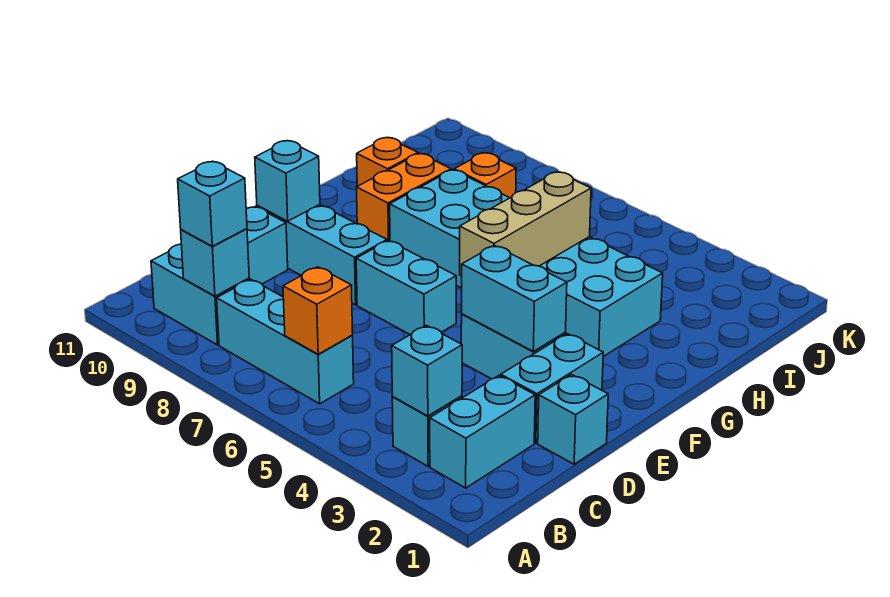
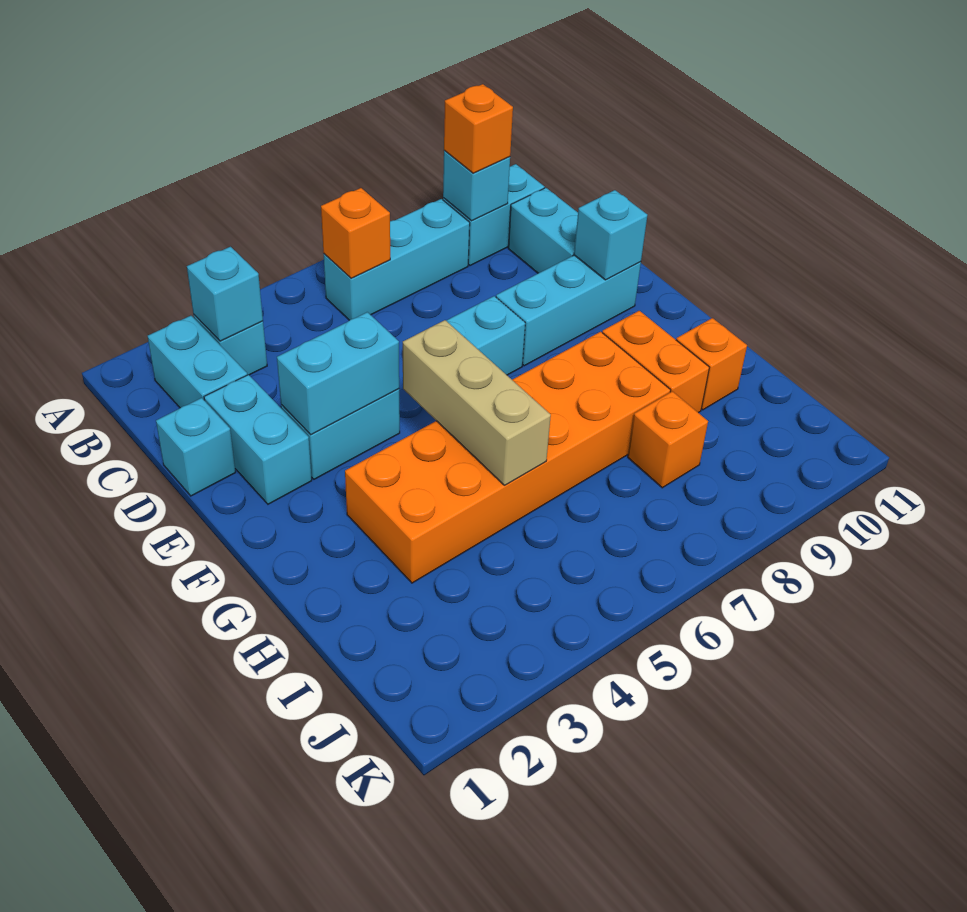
cyan 1x1 brick [178,161,247,246] -> orange 1x1 brick [444,84,513,173]
cyan 2x6 brick [390,170,663,357] -> orange 2x6 brick [345,332,670,583]

